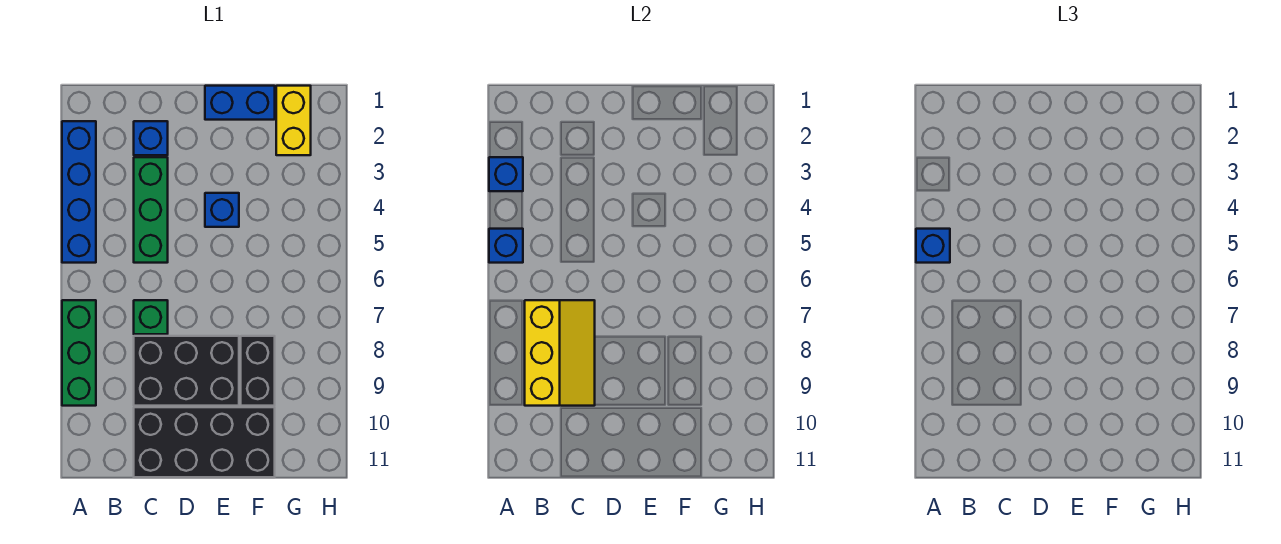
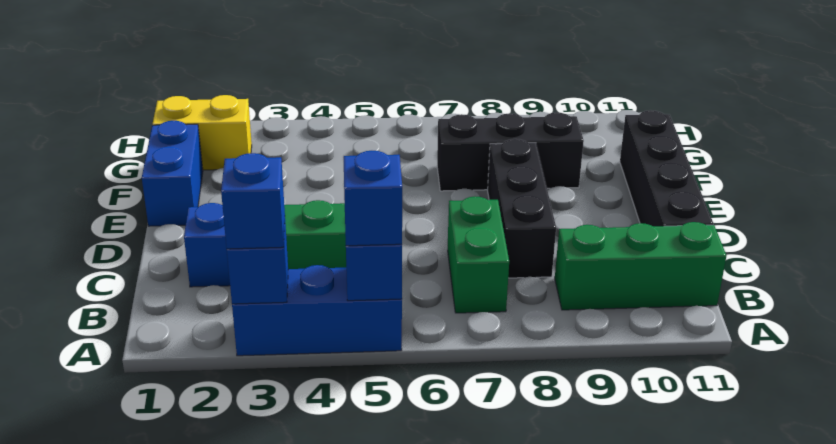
blue 1x4 brick [62,121,96,263] -> blue 1x3 brick [232,265,402,356]
green 1x3 brick [62,300,96,406] -> green 1x3 brick moved to [555,222,726,310]
yellow 2x3 slope [525,300,595,406] -> none
green 1x1 brick [134,300,168,334] -> green 1x2 brick [448,196,509,313]
black 2x3 brick [134,336,239,406] -> black 1x3 brick [488,139,556,278]
black 2x4 brick [134,407,275,477] -> black 1x4 brick [620,110,713,226]
blue 1x1 brick [205,193,239,227] -> blue 1x1 brick moved to [221,153,285,249]
black 1x2 brick [241,336,275,406] -> black 1x3 brick [437,112,584,191]

